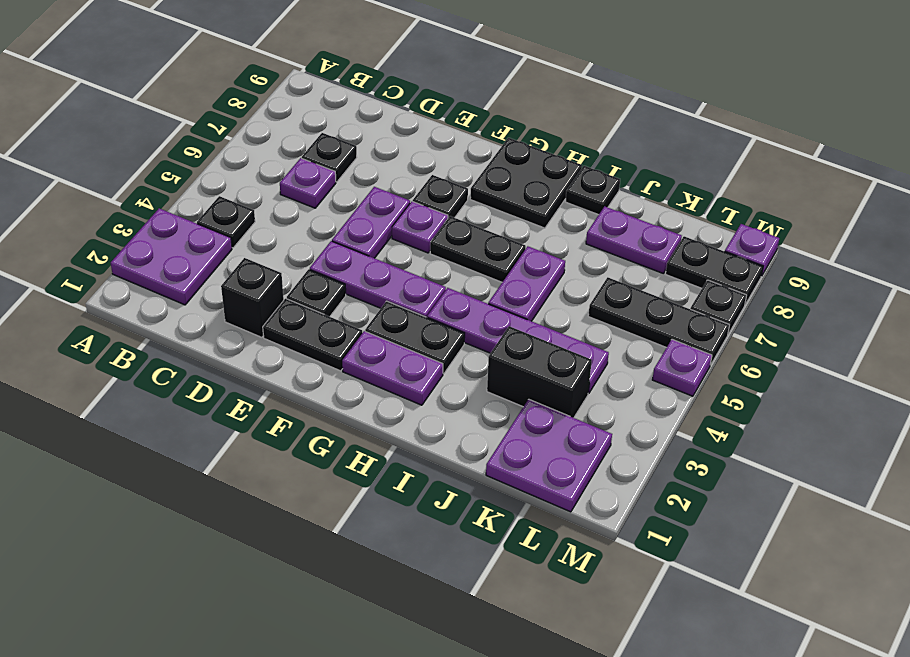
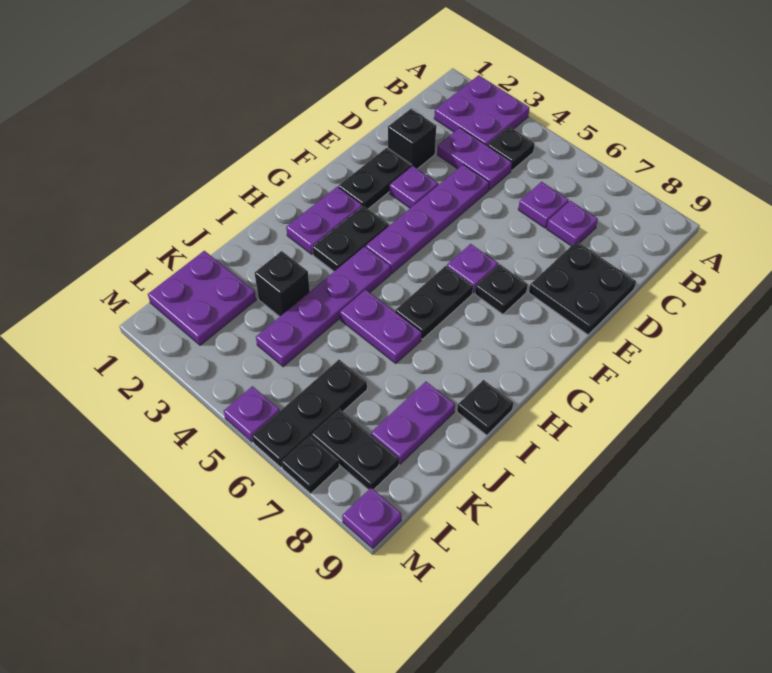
black 1x1 plate [302,133,357,182] -> purple 1x1 plate [547,201,598,246]
black 1x1 plate [287,269,346,317] -> purple 1x1 plate [390,166,438,208]
purple 1x3 plate [310,241,446,317] -> purple 1x4 plate [366,165,489,273]
purple 1x2 plate [332,187,410,258] -> purple 1x2 plate moved to [437,128,512,190]
black 2x2 plate [470,138,582,228] -> black 2x2 plate moved to [529,241,636,335]
black 1x2 brick [487,326,592,418] -> black 1x1 brick [255,251,310,317]
black 1x2 plate [666,236,763,304] -> black 1x2 plate turned to [312,409,399,490]

